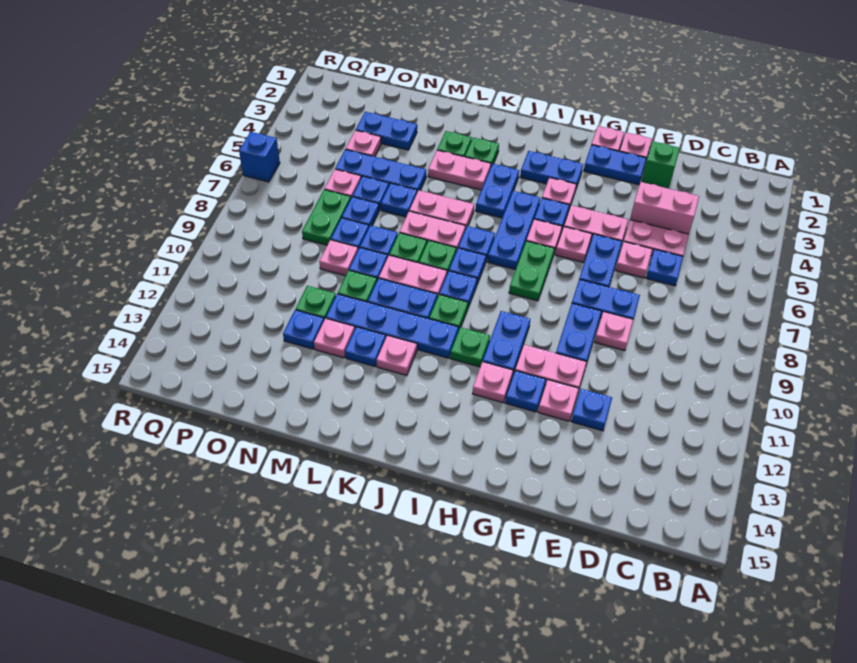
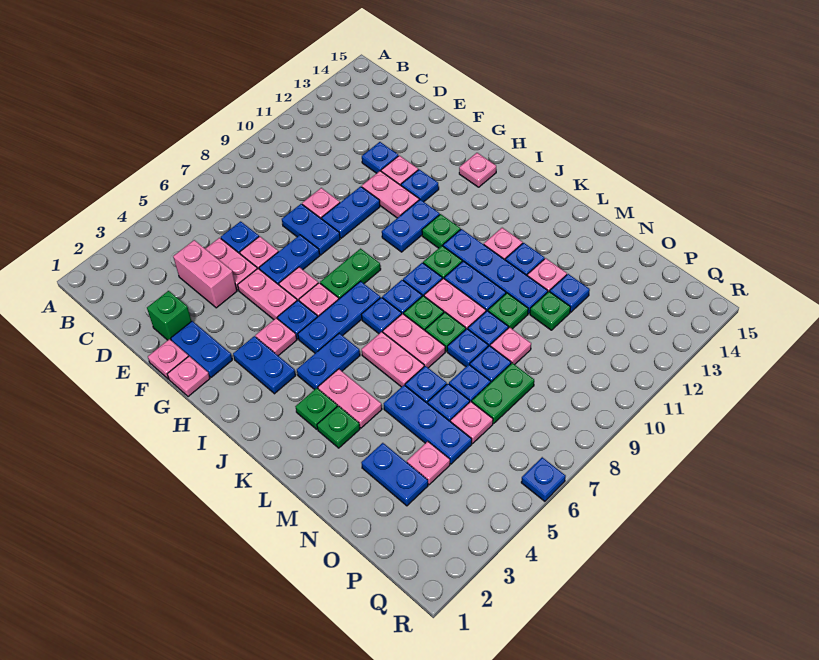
pink 1x1 plate [473,362,513,403] -> pink 1x1 plate moved to [459,153,496,187]
blue 1x1 brick [239,132,280,182] -> blue 1x1 plate [521,457,566,501]

